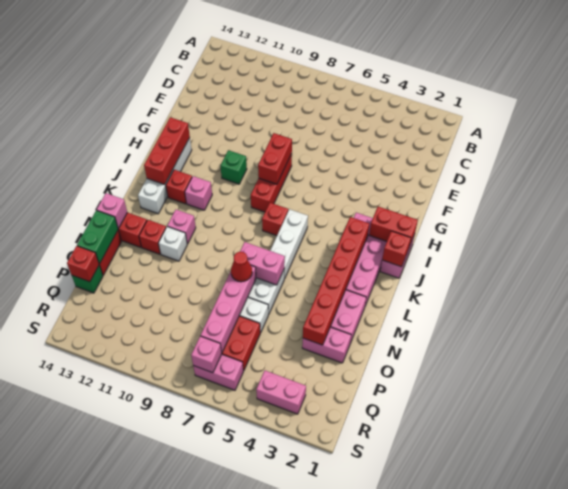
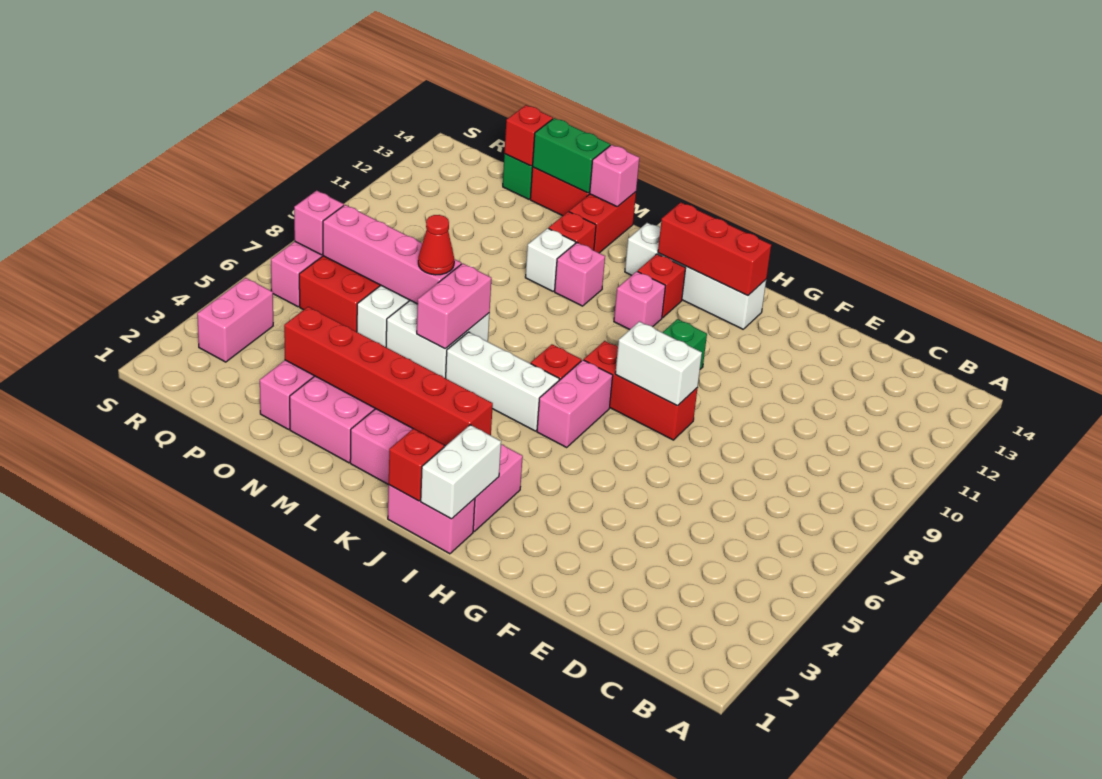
red 1x2 brick [258,133,292,184] -> white 1x2 brick [615,322,702,406]
red 1x2 brick [369,206,418,247] -> white 1x2 brick [421,425,501,519]
none -> pink 1x2 brick [537,360,613,447]

